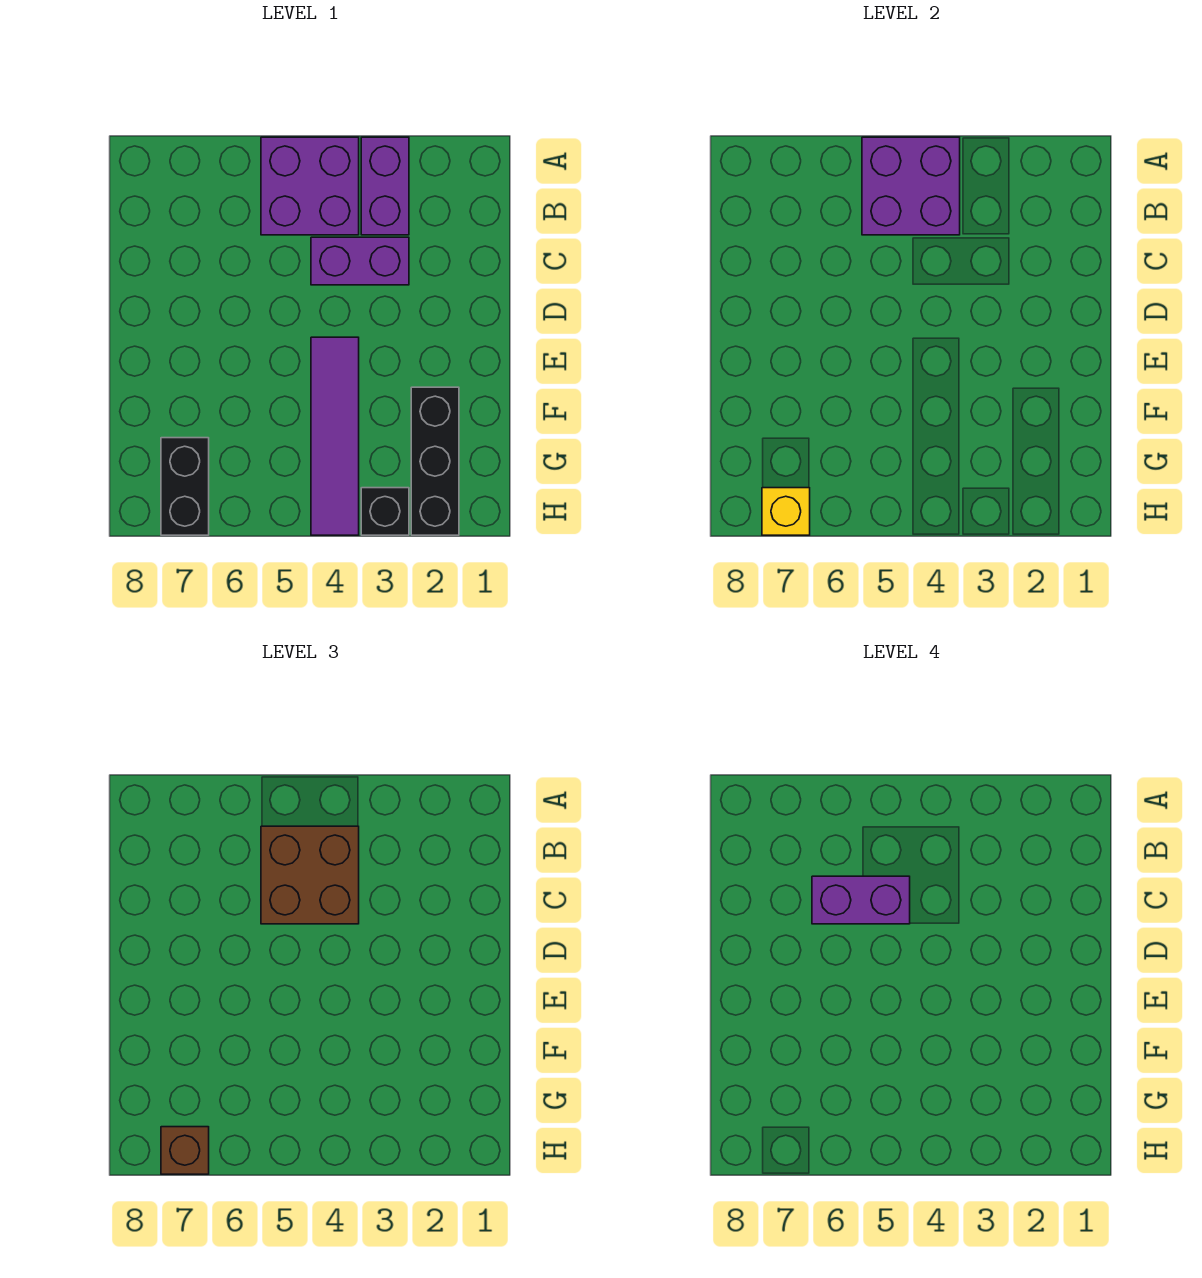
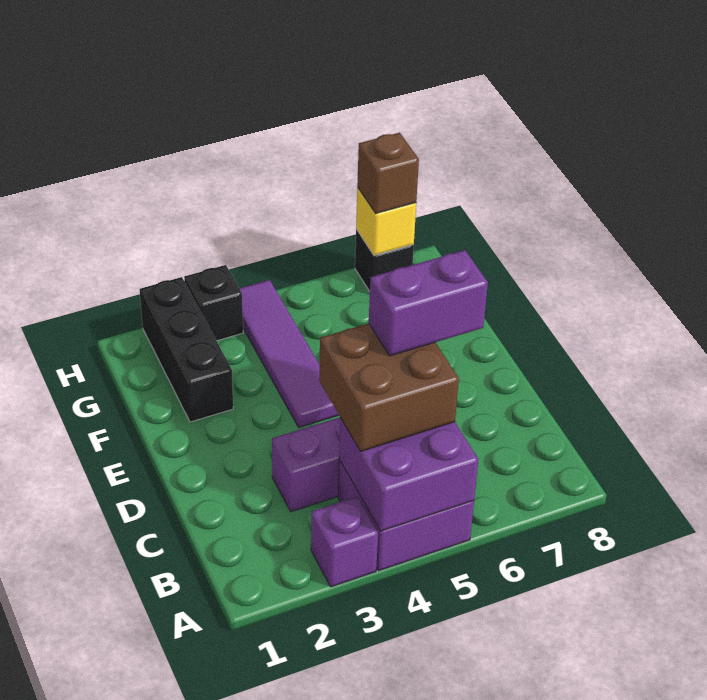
purple 1x2 brick [361,137,409,235] -> purple 1x1 brick [311,497,378,587]
black 1x2 brick [161,438,209,535] -> black 1x1 brick [355,229,414,291]

